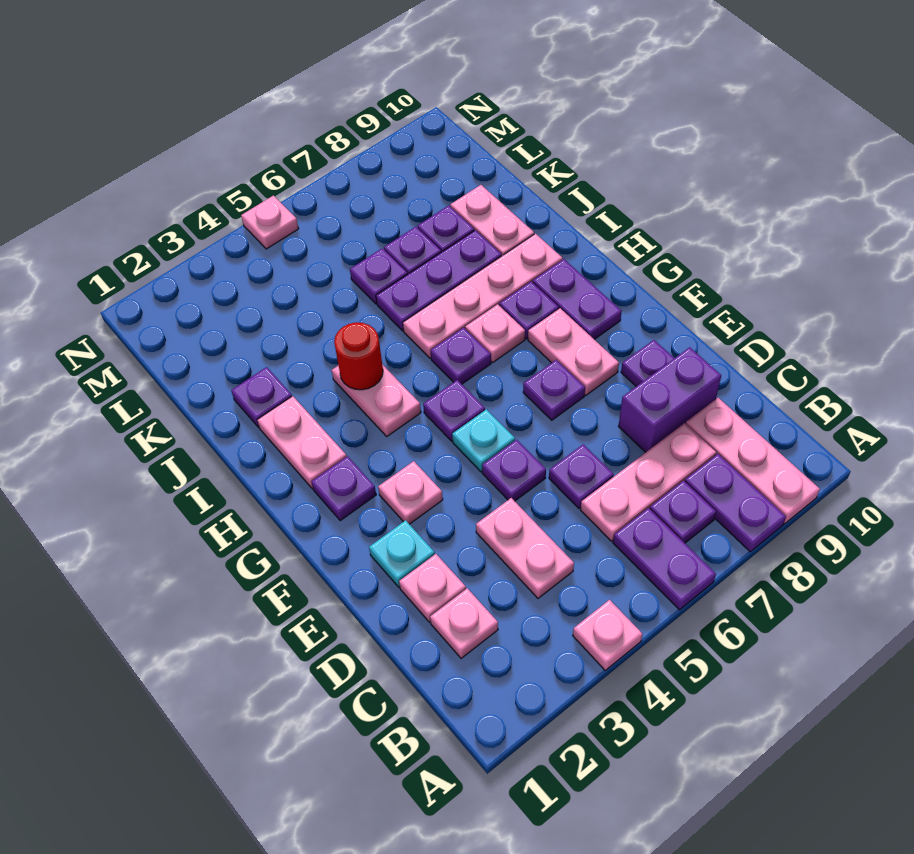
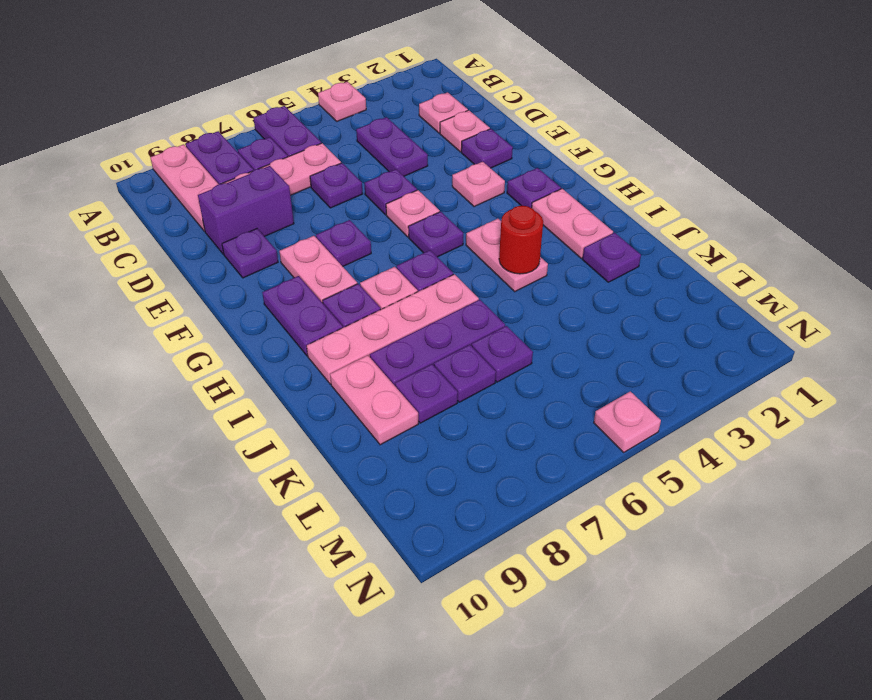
pink 1x2 plate [476,498,574,598] -> purple 1x2 plate [356,117,428,176]
cyan 1x1 plate [369,520,435,587] -> purple 1x1 plate [461,129,513,168]
cyan 1x1 plate [452,409,515,472] -> pink 1x1 plate [386,190,440,237]

